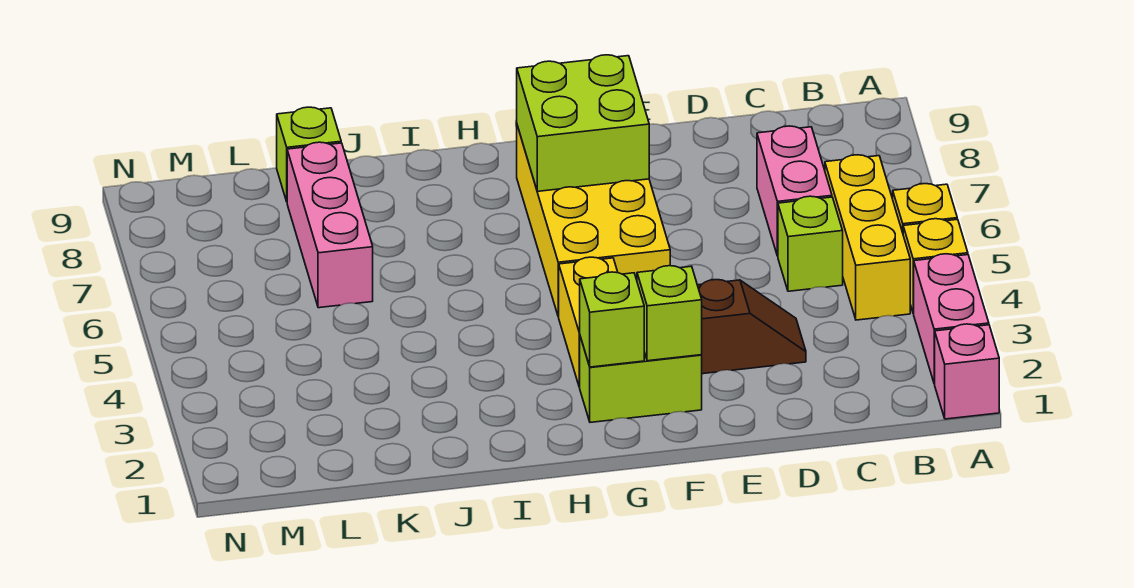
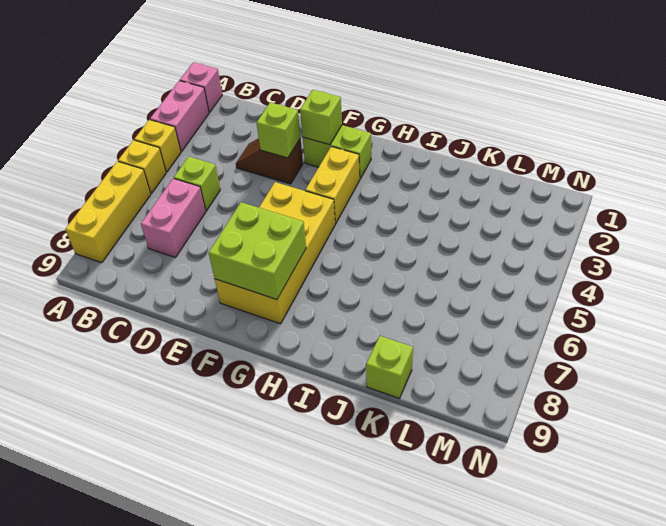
yellow 1x3 brick [825,155,910,320] -> yellow 1x3 brick moved to [65,161,151,263]
lime 1x1 brick [580,272,644,367] -> lime 1x1 brick moved to [257,102,300,158]
pink 1x3 brick [287,142,373,308] -> none

